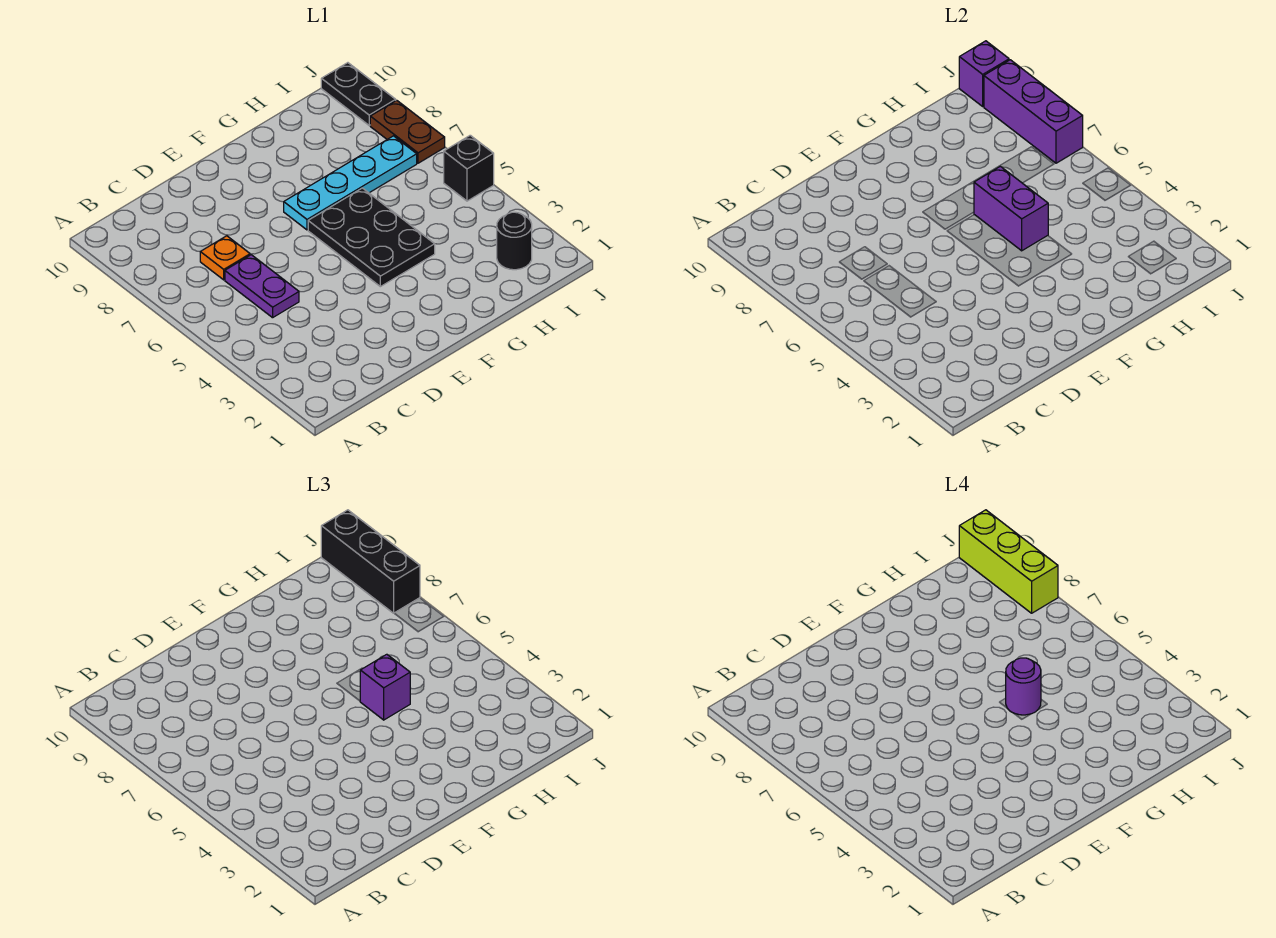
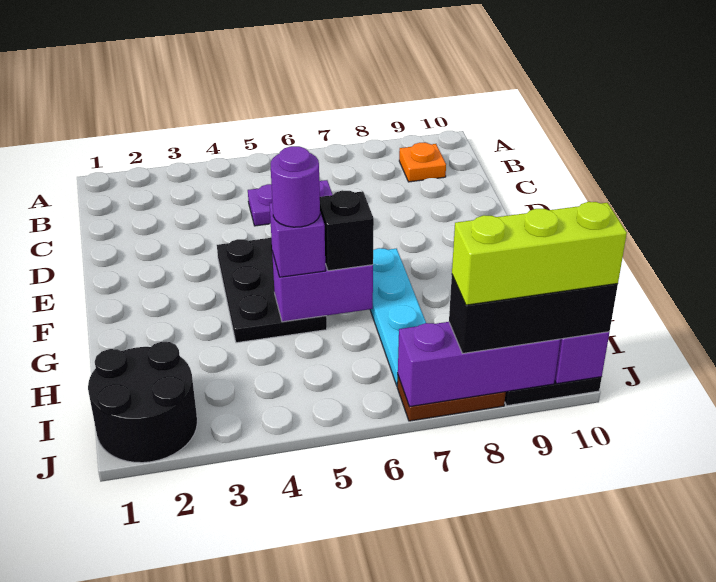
orange 1x1 plate [200,236,250,280] -> orange 1x1 plate moved to [399,143,446,182]
black 2x3 plate [308,188,435,287] -> black 2x3 plate turned to [217,238,327,343]
black 1x1 round brick [497,212,532,270] -> black 2x2 round brick [88,342,197,463]
black 1x1 brick [444,135,494,201] -> black 1x1 brick moved to [320,190,374,271]

